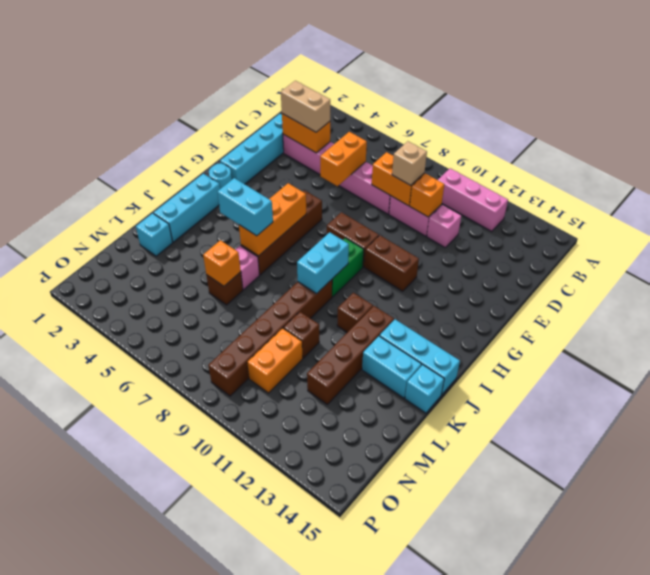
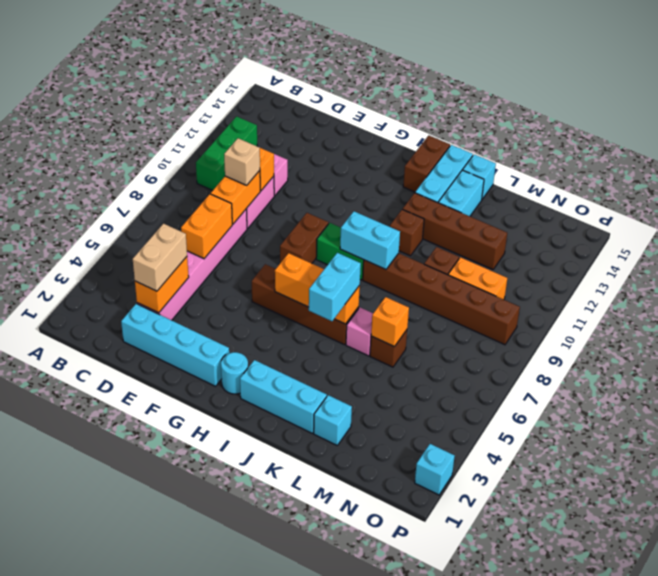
pink 1x3 brick [438,168,508,231] -> green 1x3 brick [196,116,257,190]
orange 1x2 brick [320,132,367,186] -> orange 1x2 brick turned to [181,194,232,259]
brown 1x2 brick [364,235,419,291] -> brown 1x2 brick moved to [403,136,450,192]
none -> cyan 1x1 brick [415,444,455,495]

